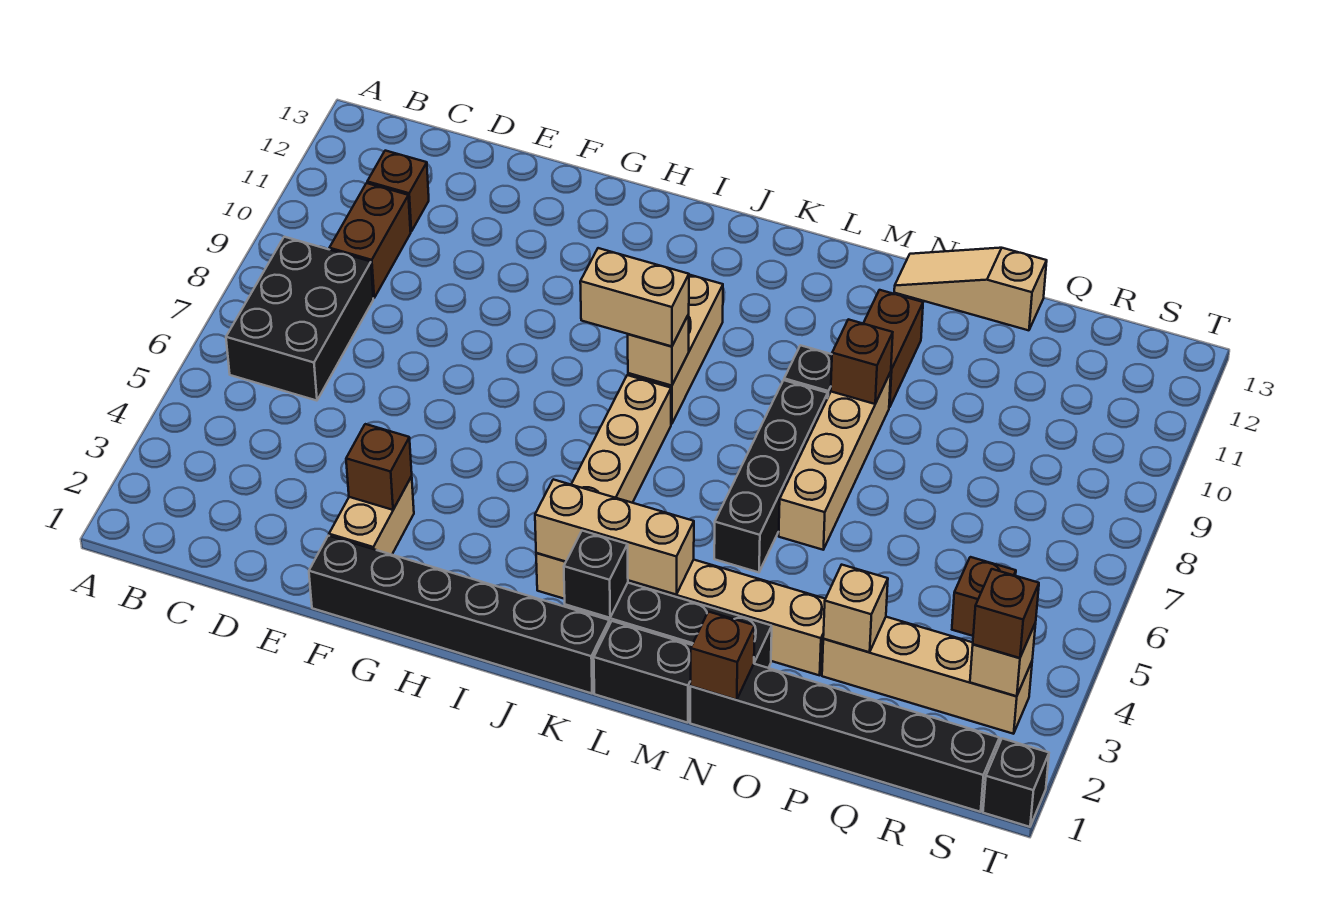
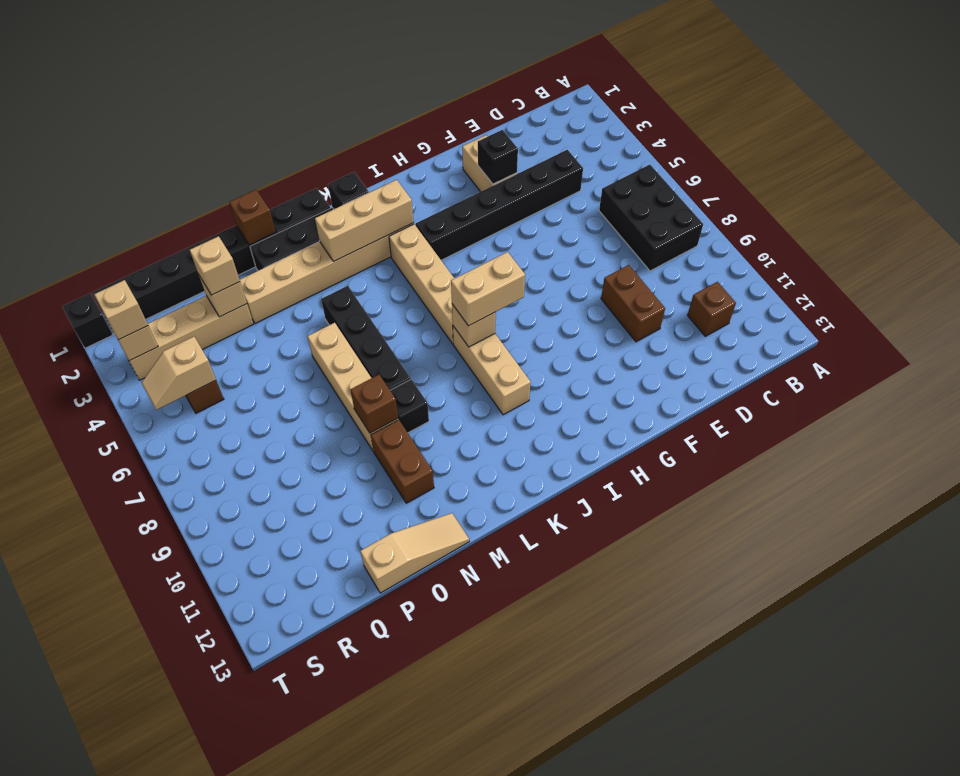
brown 1x2 brick [329,183,411,298] -> brown 1x2 brick moved to [601,265,665,342]
black 1x6 brick [309,536,609,693] -> black 1x6 brick moved to [416,150,583,260]
brown 1x1 brick [346,424,412,510] -> black 1x1 brick [478,130,518,184]
none -> tan 1x1 brick [190,236,240,295]
none -> tan 1x2 slope [141,337,216,410]
brown 1x1 brick [973,569,1039,658] -> tan 1x1 brick [94,280,148,340]

